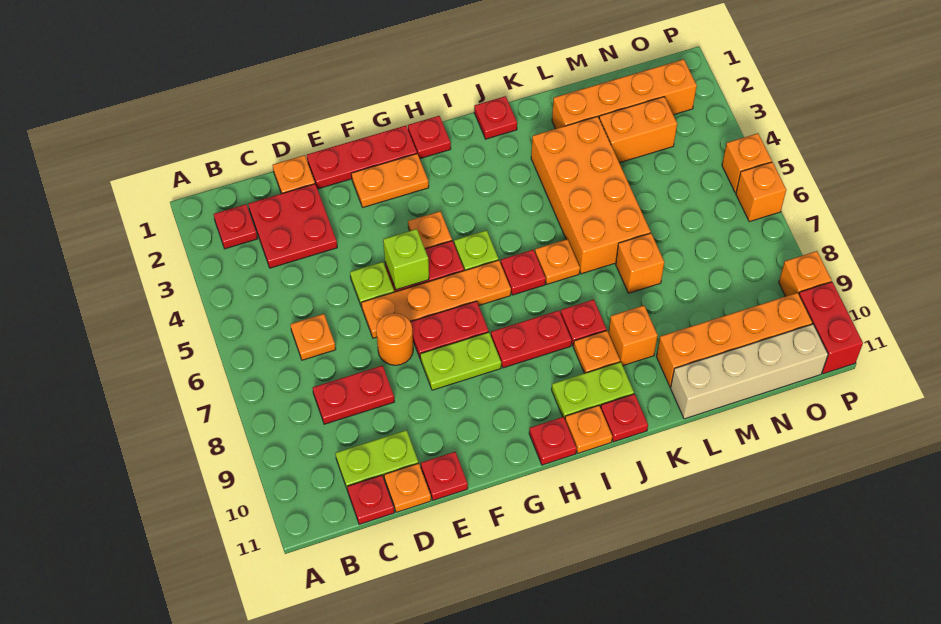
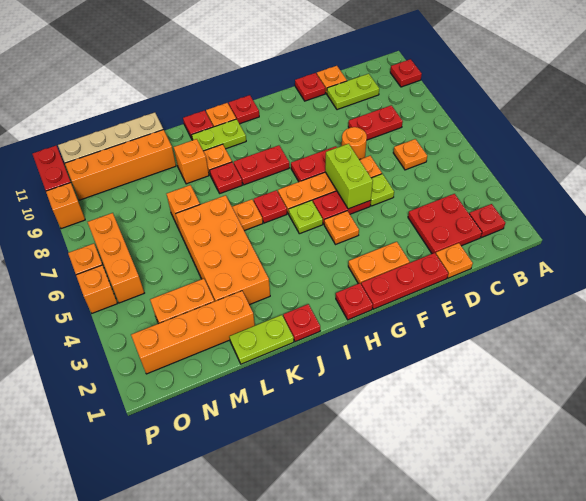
red 1x1 plate [347,475,394,524] -> red 1x1 plate moved to [390,59,422,87]
lime 1x1 brick [383,229,429,290] -> lime 1x2 brick [325,144,373,209]
lime 1x2 plate [420,332,501,390] -> lime 1x2 plate moved to [229,315,294,364]
none -> orange 1x3 brick [88,213,144,303]

